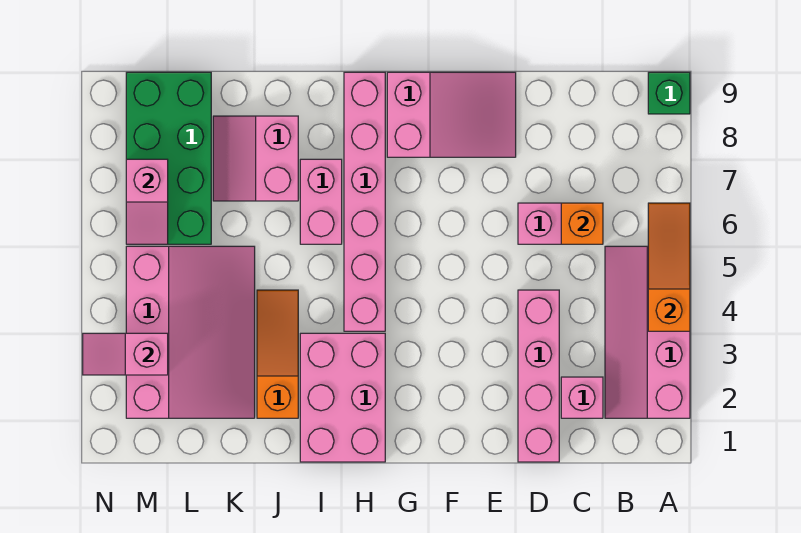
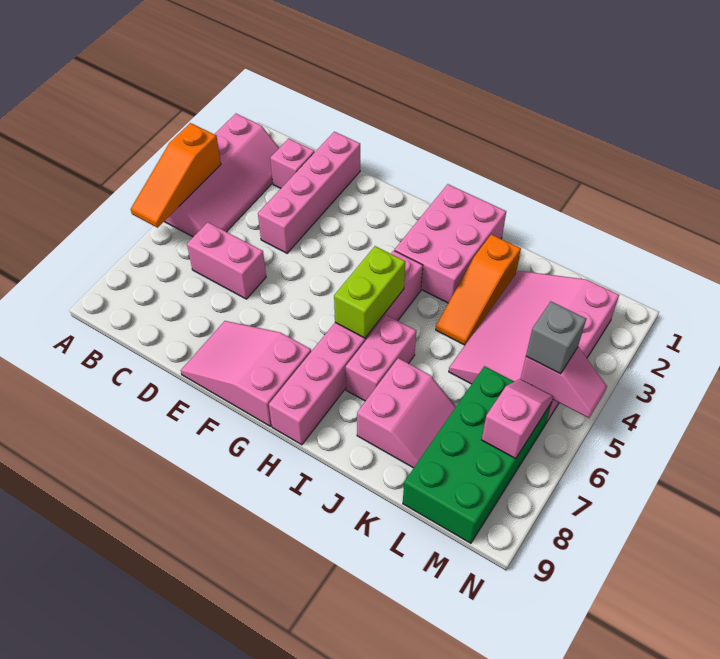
green 1x1 brick [648,72,690,114] -> none
orange 1x1 brick [561,203,603,244] -> none
none -> lime 1x2 brick [334,246,405,338]
pink 1x2 slope [83,333,168,375] -> pink 1x2 slope moved to [521,347,607,418]
none -> grey 1x1 brick [526,302,586,374]

